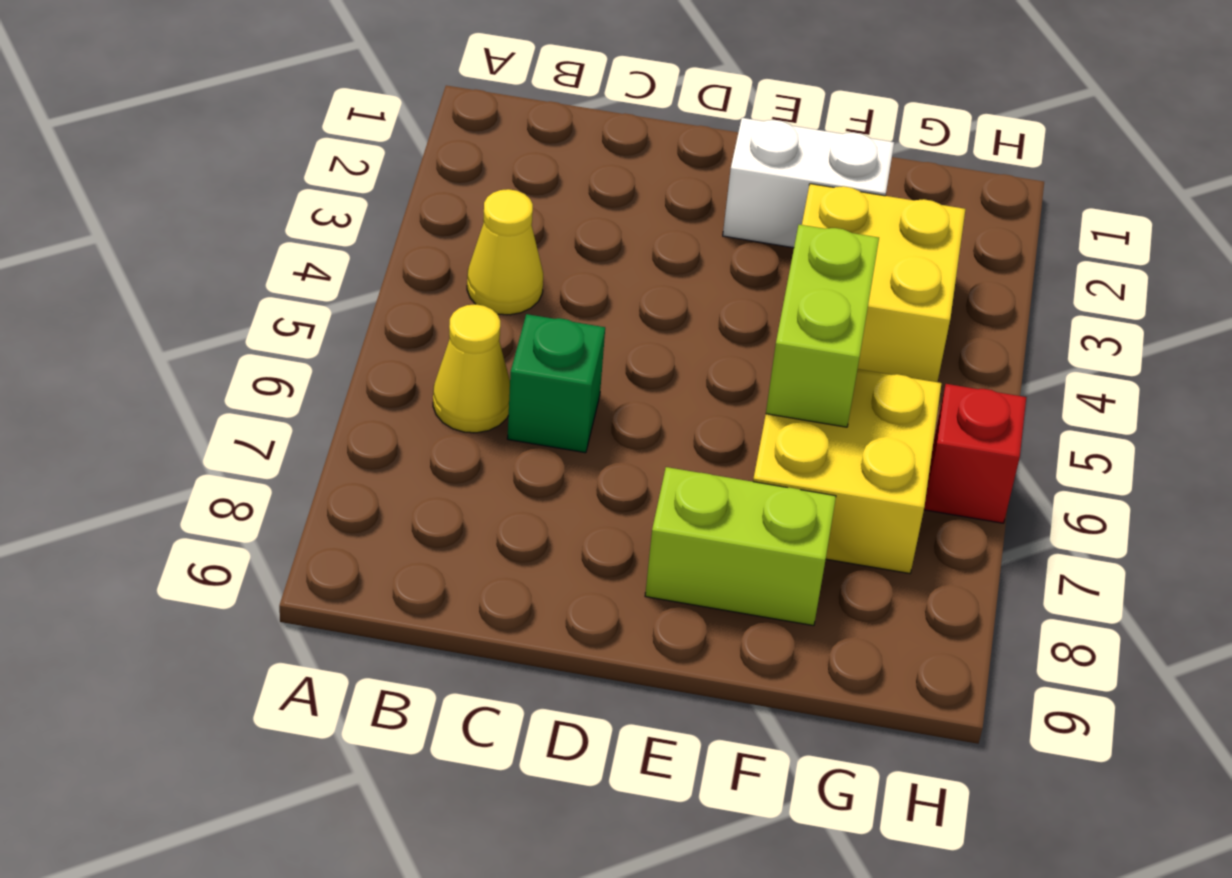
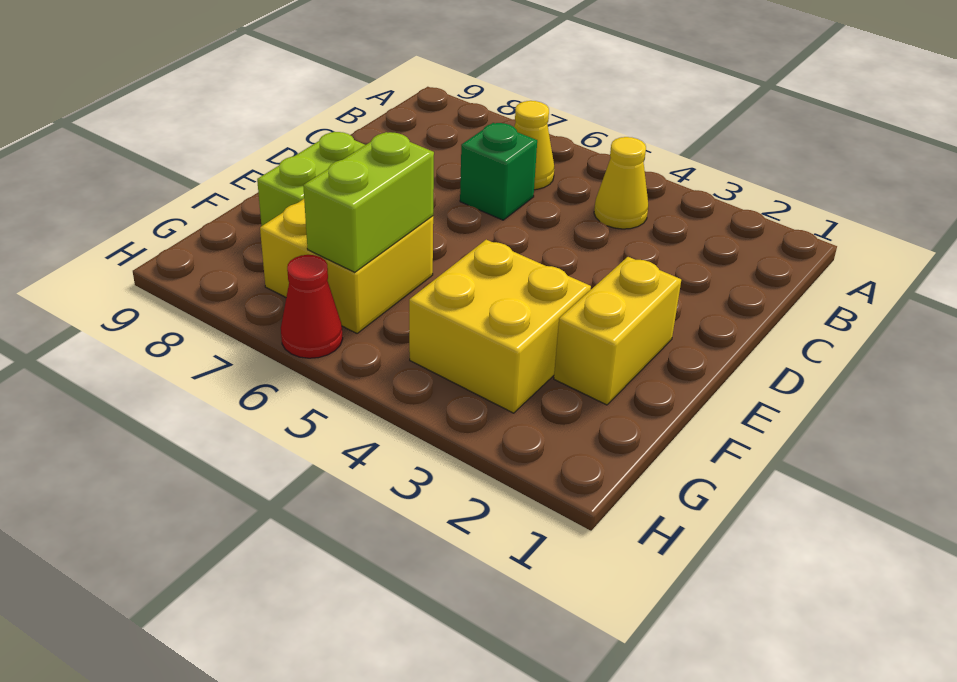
white 1x2 brick [723,118,894,248] -> yellow 1x2 brick [554,257,681,405]
lime 1x2 brick [766,225,879,427] -> lime 1x2 brick turned to [303,132,434,272]
red 1x1 brick [924,384,1026,523] -> red 1x1 cone [281,255,343,358]

